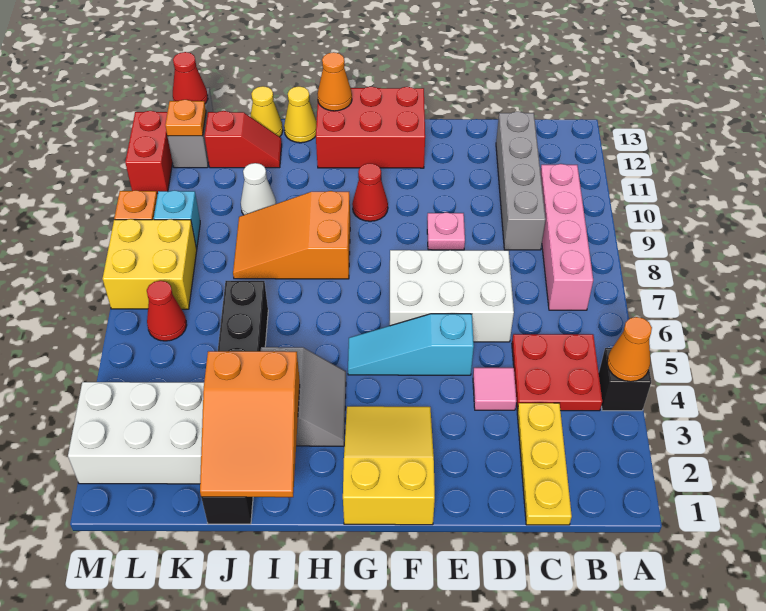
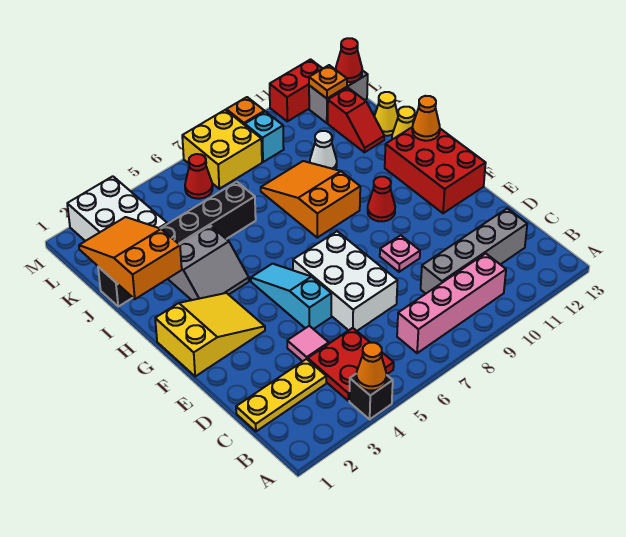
orange 2x3 slope [200,351,300,497] -> orange 2x3 slope turned to [79,217,182,299]

